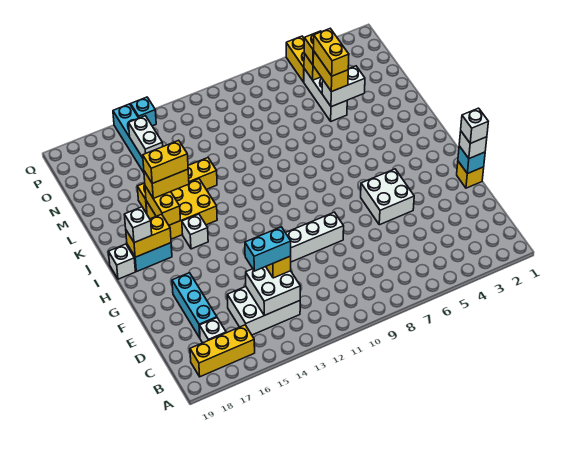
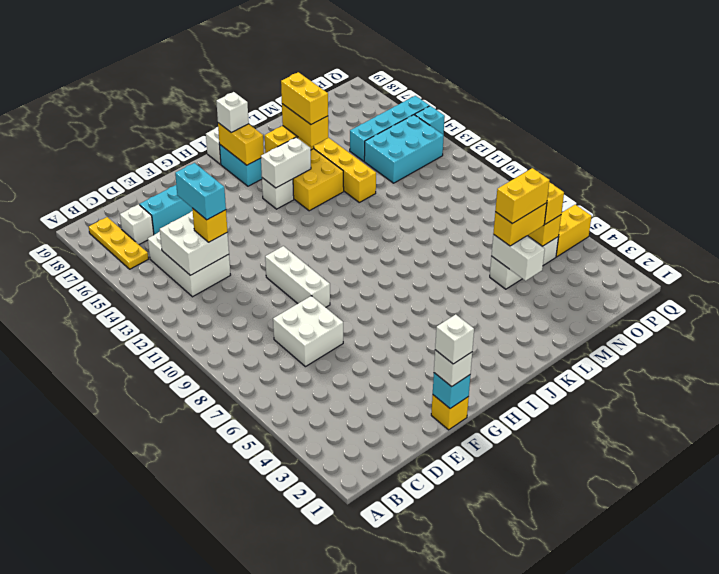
yellow 1x3 brick [190,325,255,377] -> yellow 1x3 plate [89,217,148,269]
white 2x2 brick [361,169,414,225] -> white 2x2 brick moved to [273,296,343,367]
none -> cyan 2x3 brick [364,115,444,183]
white 1x2 brick [129,116,163,158] -> white 1x2 brick moved to [261,137,311,188]

